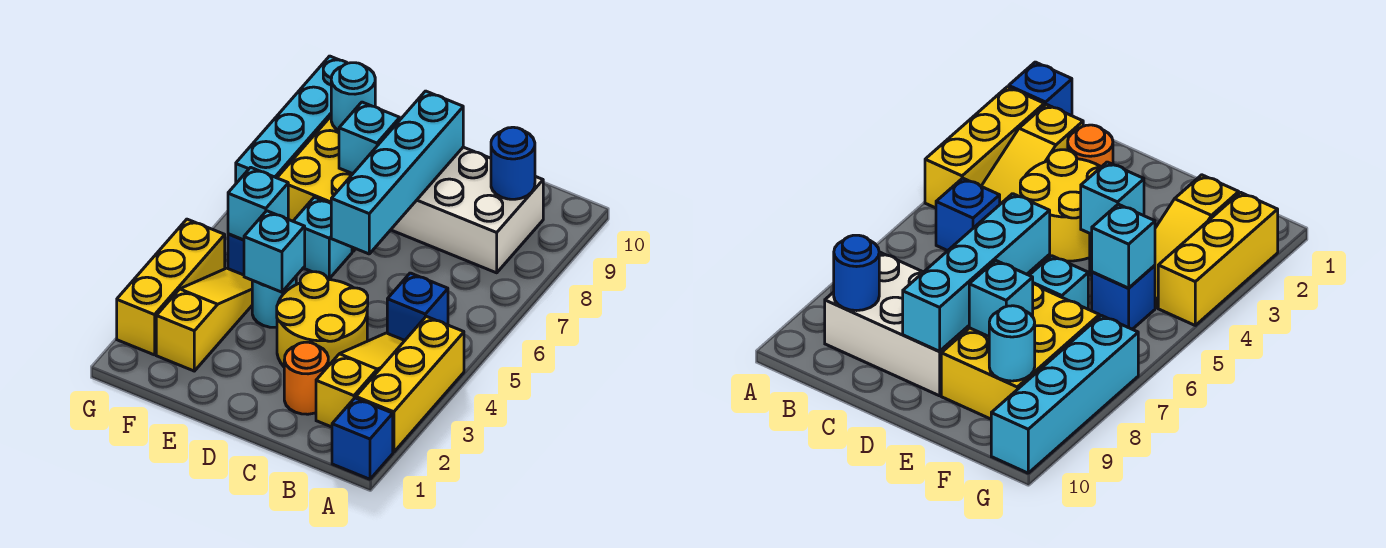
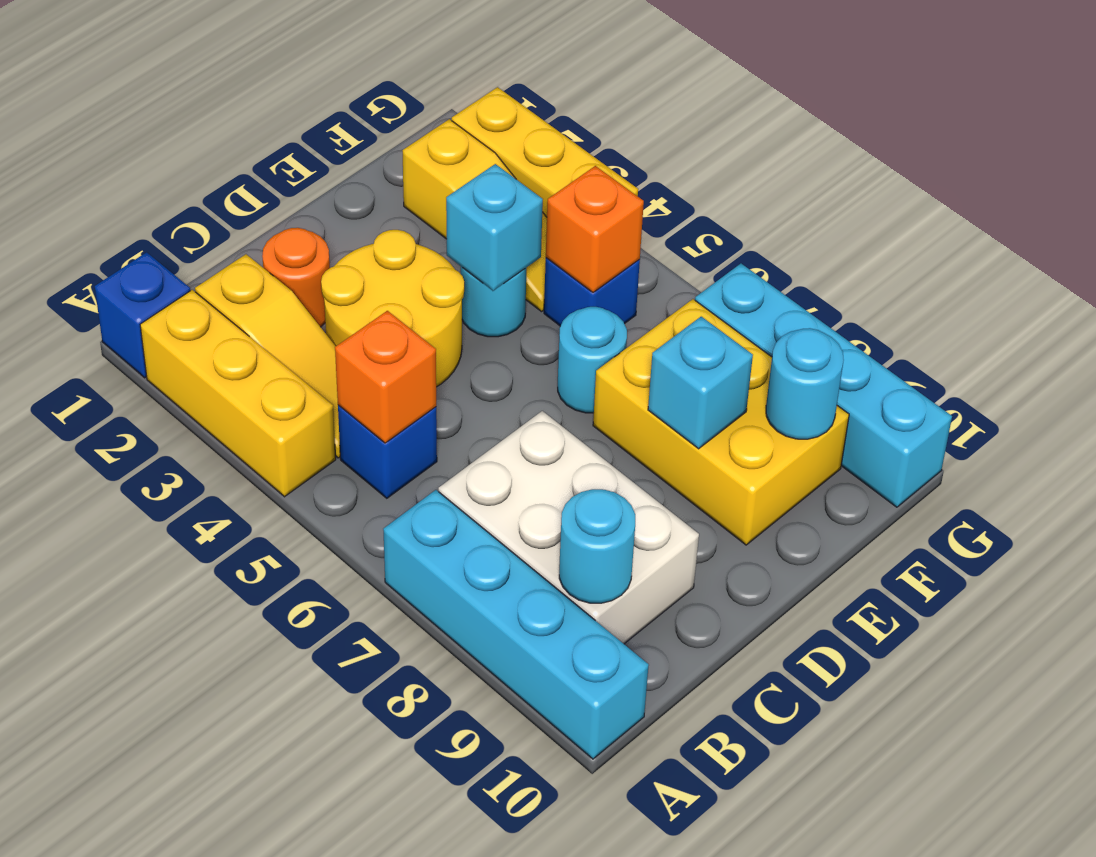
none -> orange 1x1 brick [335,311,436,443]
white 2x3 brick [391,147,543,273] -> white 2x3 brick turned to [438,411,699,644]
blue 1x1 round brick [491,127,535,199] -> cyan 1x1 round brick [559,489,635,603]
cyan 1x4 brick [331,91,463,254] -> cyan 1x4 brick moved to [383,490,649,759]
cyan 1x1 brick [293,197,352,278] -> cyan 1x1 round brick [558,307,627,413]
cyan 1x1 brick [228,167,288,240] -> orange 1x1 brick [546,166,644,293]

